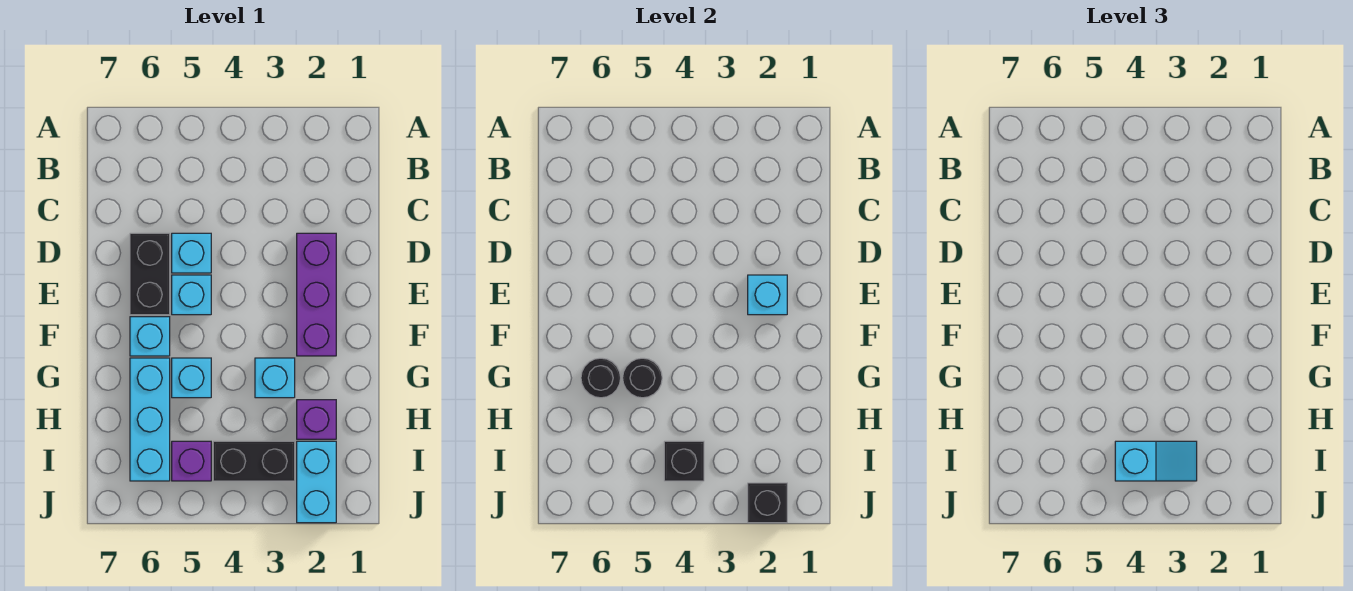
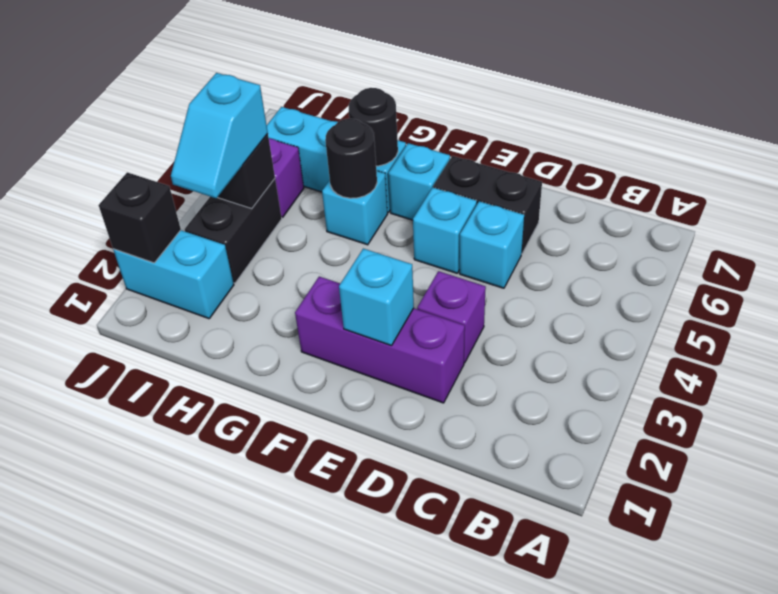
cyan 1x1 brick [255,358,295,398] -> none
purple 1x1 brick [297,400,336,439] -> purple 1x1 brick moved to [417,271,486,363]

